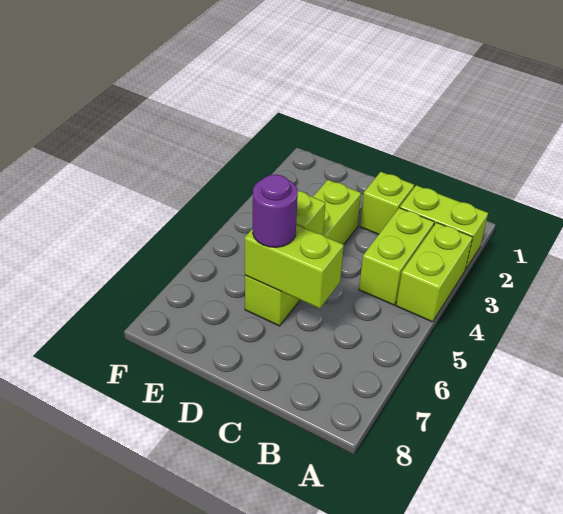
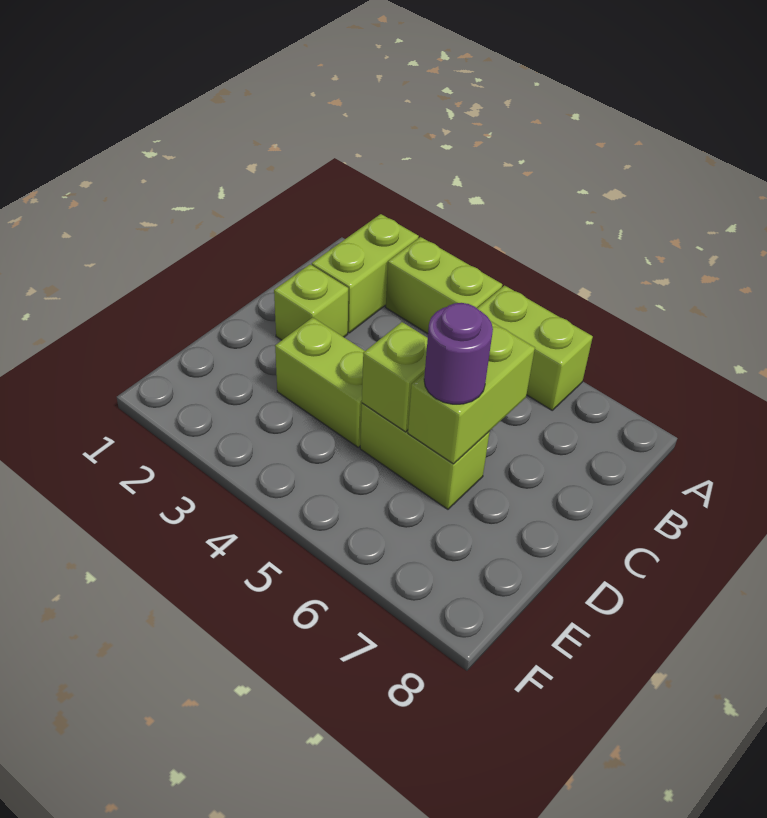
lime 1x2 brick [359,208,434,305] -> lime 1x2 brick moved to [477,285,593,410]

